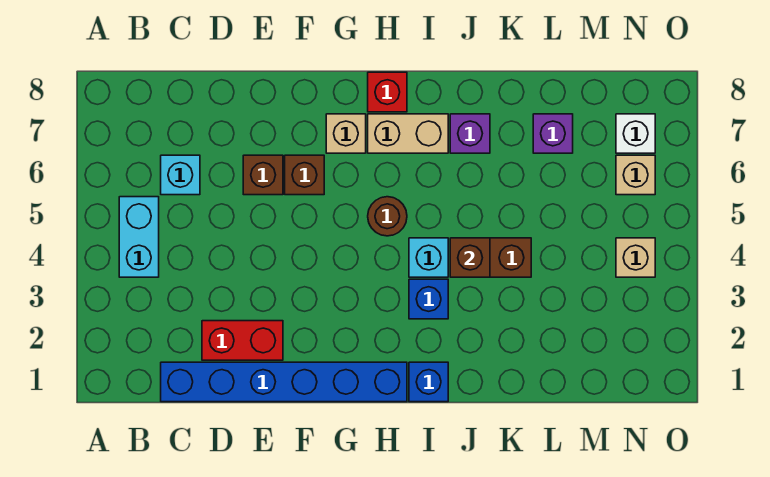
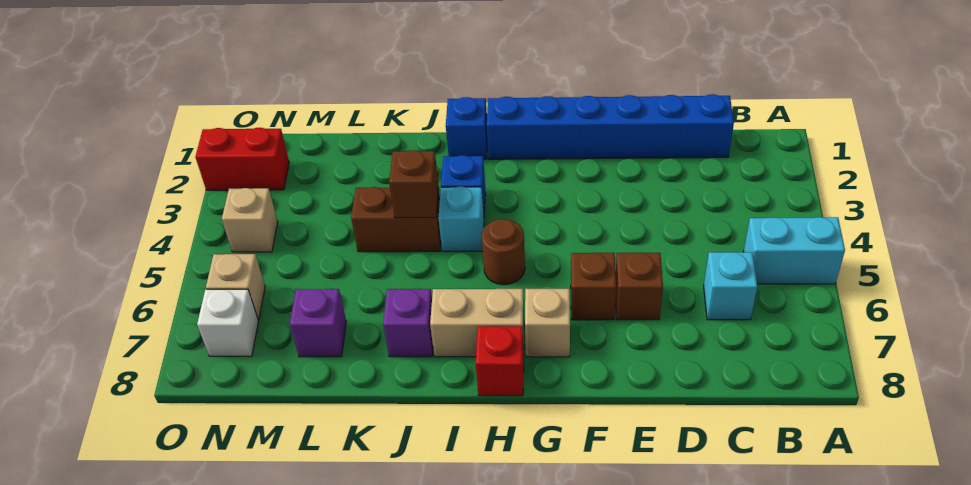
cyan 1x2 brick [119,197,159,277] -> cyan 1x2 brick turned to [744,217,845,284]
red 1x2 brick [202,321,283,360] -> red 1x2 brick moved to [195,128,289,190]

